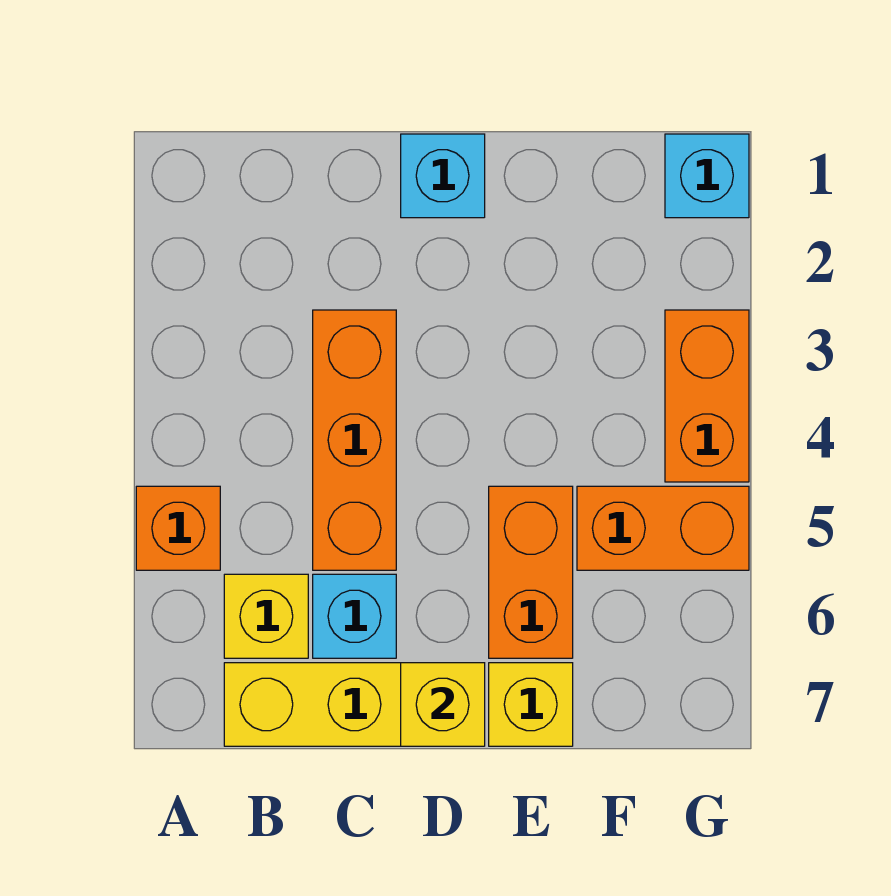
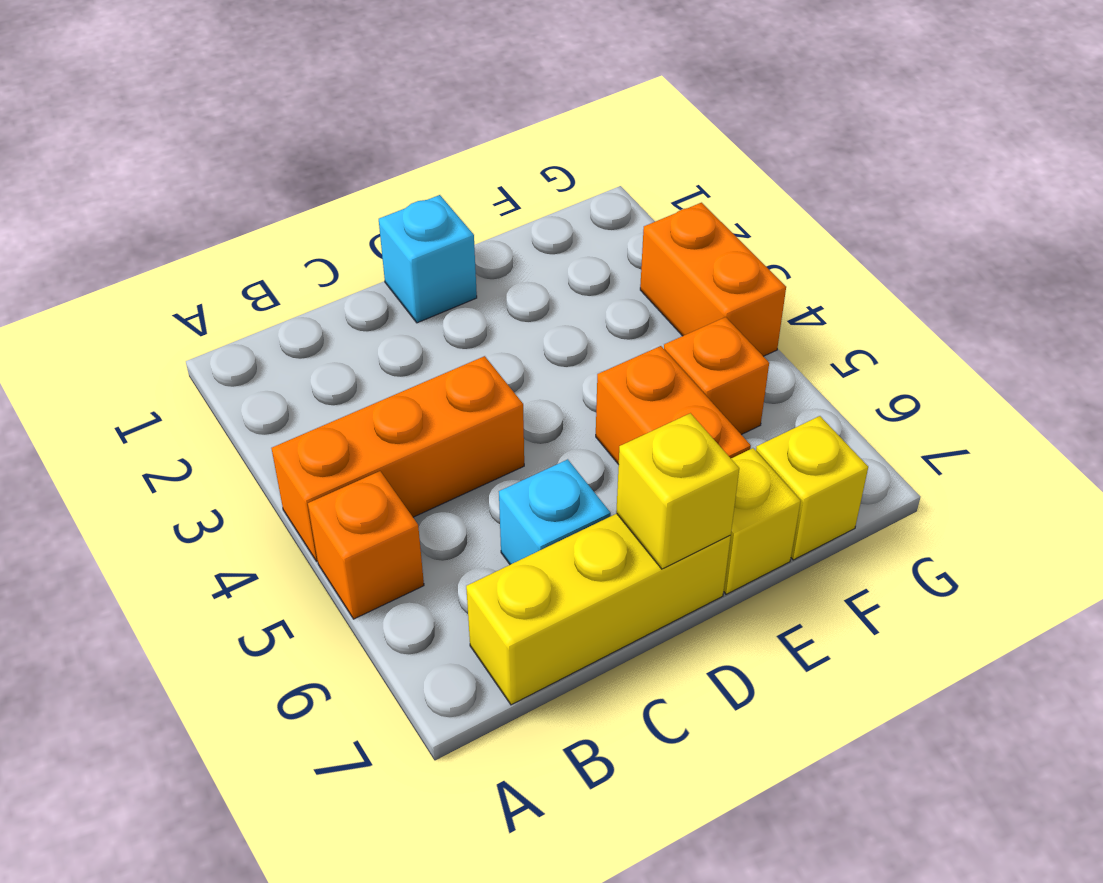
yellow 1x1 brick [224,574,308,658] -> yellow 1x1 brick moved to [756,416,868,560]
orange 1x3 brick [313,310,396,570] -> orange 1x3 brick turned to [272,356,524,561]
orange 1x2 brick [577,486,749,570] -> orange 1x1 brick [664,317,769,435]
cyan 1x1 brick [665,134,749,218] -> none

